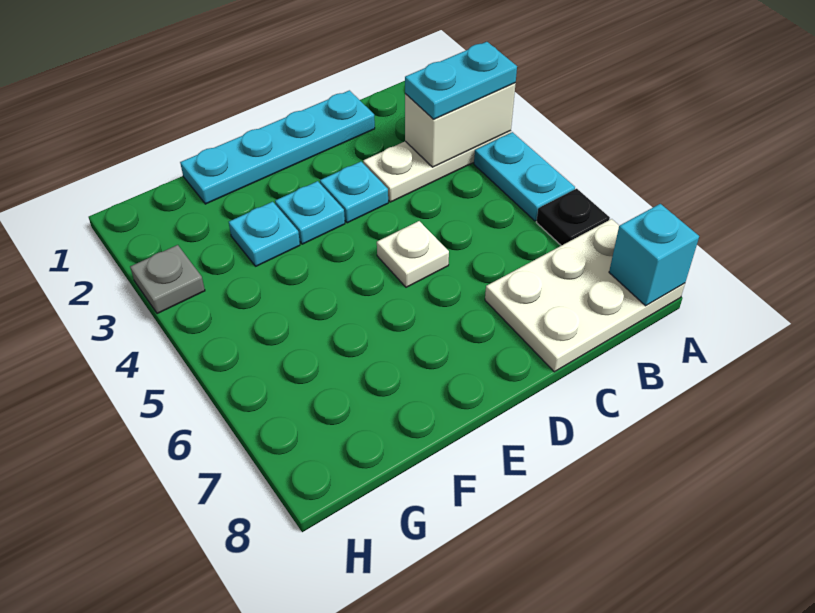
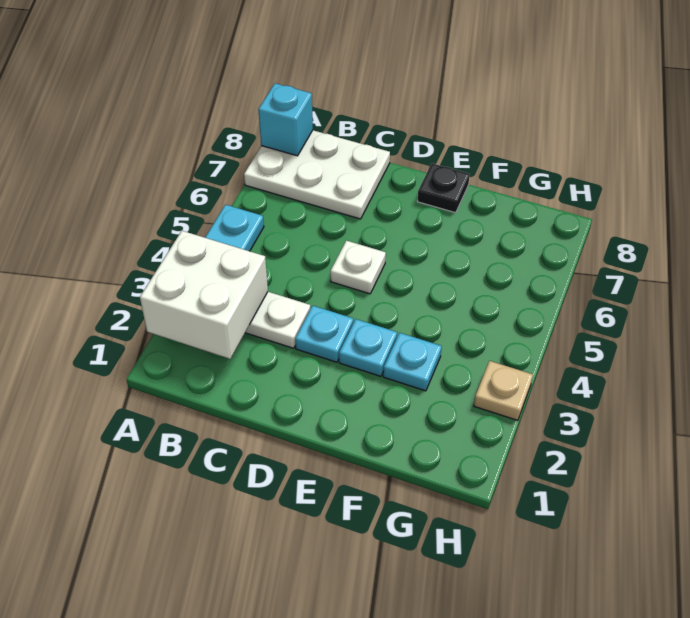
white 1x2 brick [405,83,516,167] -> white 2x2 brick [140,231,268,359]
cyan 1x2 plate [405,42,517,119] -> none
black 1x1 plate [536,189,610,246] -> black 1x1 plate moved to [417,163,470,213]
cyan 1x4 plate [180,90,375,204] -> none
grey 1x1 plate [130,245,205,314] -> tan 1x1 plate [474,361,533,420]

